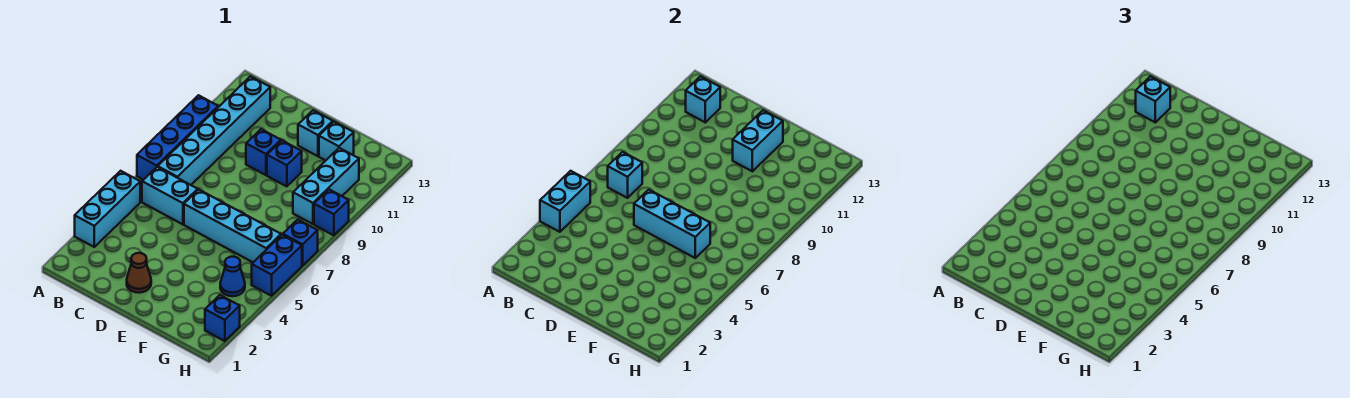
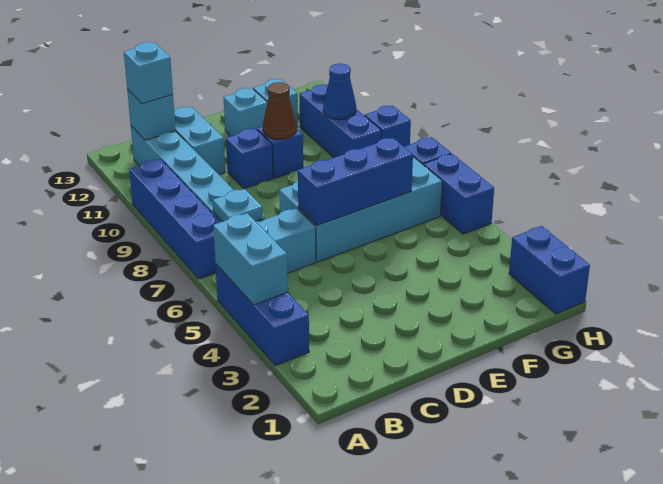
cyan 1x3 brick [75,171,140,247] -> blue 1x3 brick [216,264,309,366]
cyan 1x1 brick [608,152,642,198] -> cyan 1x1 plate [213,189,263,222]
brown 1x1 cone [127,253,151,293] -> brown 1x1 cone moved to [263,82,297,139]
cyan 1x4 brick [184,190,281,262] -> cyan 2x4 brick [279,157,442,262]
cyan 1x3 brick [634,190,710,258] -> blue 1x3 brick [298,138,413,225]
cyan 1x2 brick [733,110,783,171] -> cyan 1x2 brick moved to [174,107,225,175]
blue 1x1 cone [220,257,245,296] -> blue 1x1 cone moved to [323,63,356,120]
cyan 1x3 brick [293,148,359,224] -> blue 1x3 brick [300,85,382,157]
blue 1x1 brick [205,295,240,341] -> blue 1x2 brick [509,226,590,314]

